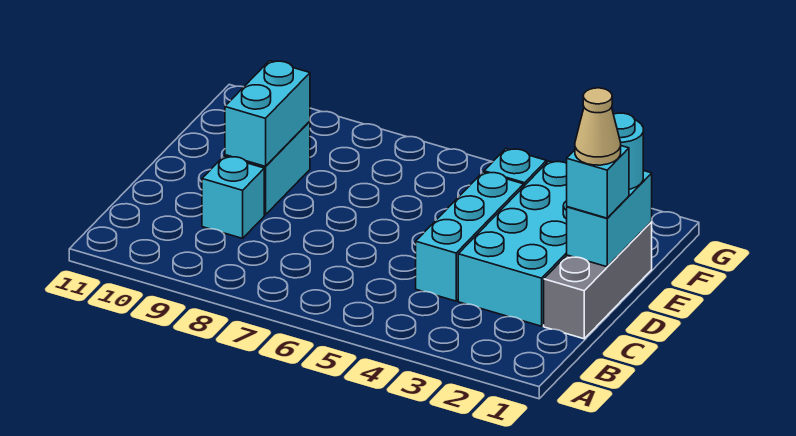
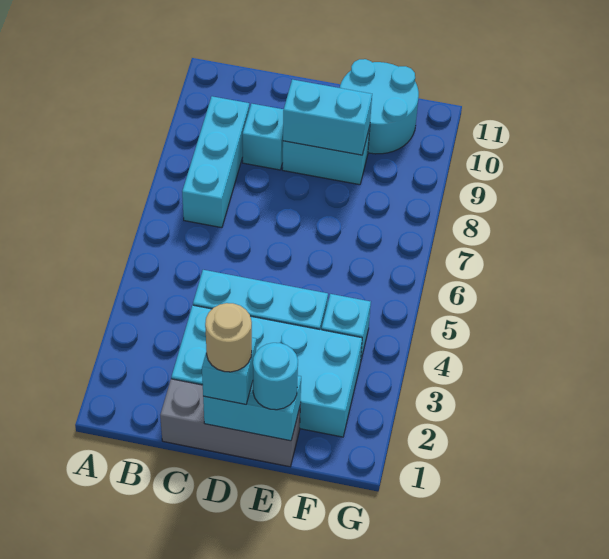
none -> cyan 1x3 brick [182,96,249,228]
tan 1x1 cone [575,88,621,165] -> tan 1x1 round brick [205,303,252,372]
none -> cyan 2x2 round brick [340,59,419,154]

